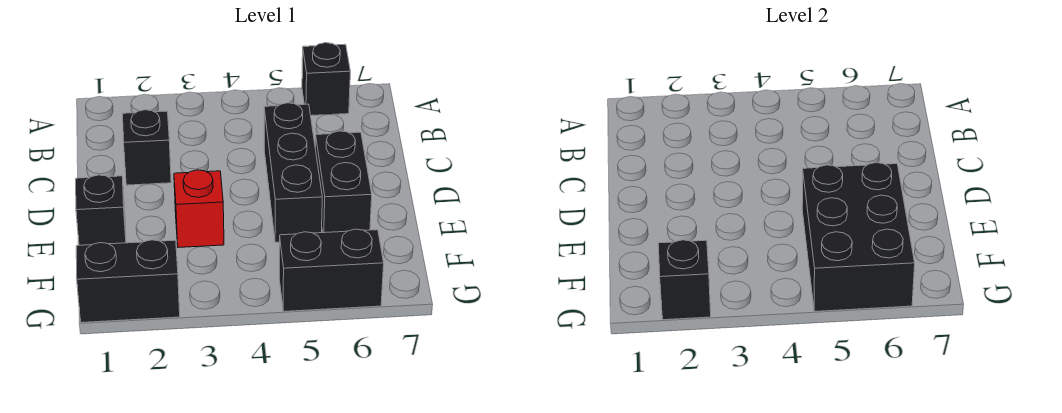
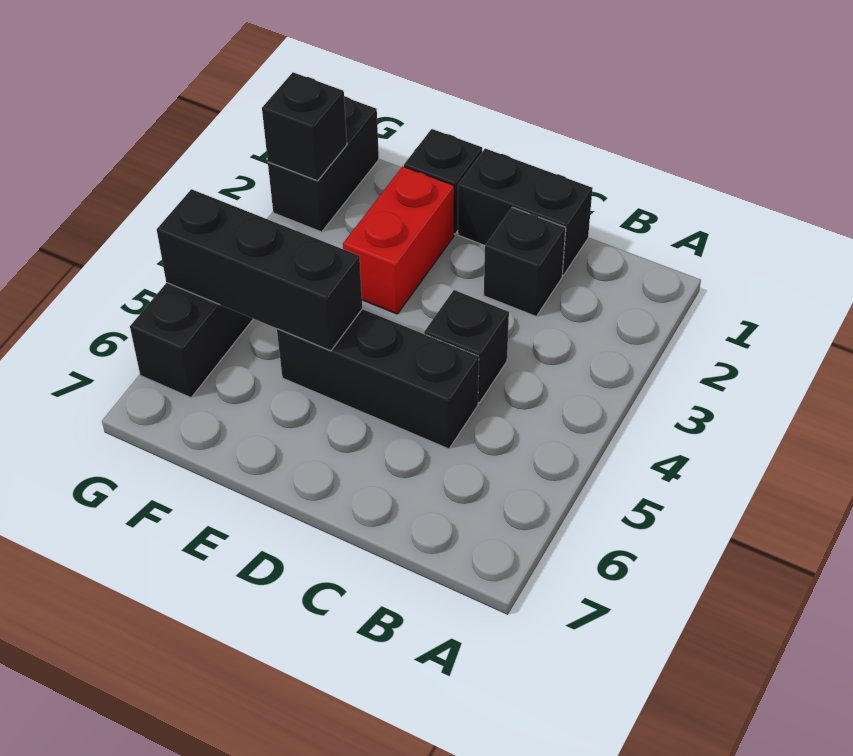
black 1x1 brick [302,43,350,116] -> black 1x1 brick moved to [424,290,509,403]
black 1x2 brick [315,131,372,233] -> black 1x2 brick moved to [458,148,593,275]
red 1x1 brick [174,170,224,248] -> red 1x2 brick [343,166,454,314]
black 2x3 brick [802,163,915,311] -> black 1x3 brick [157,189,362,351]

